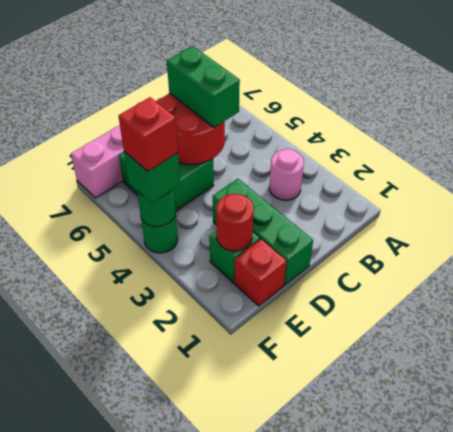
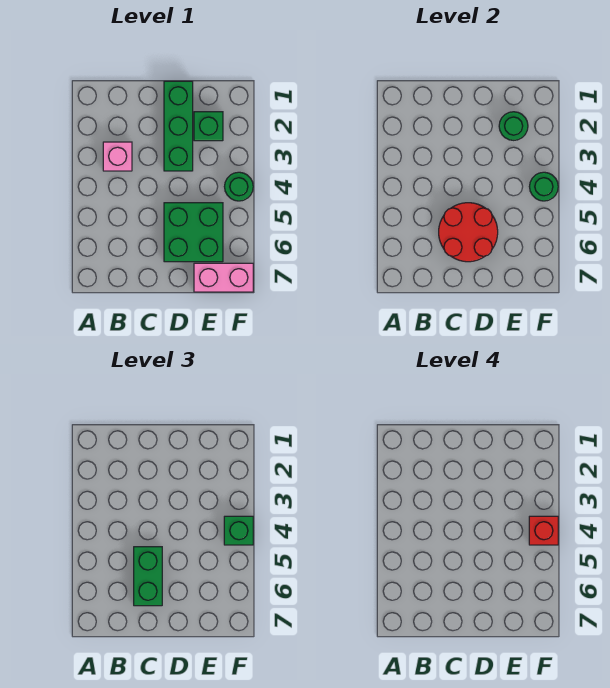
pink 1x1 round brick [269,149,304,200] -> pink 1x1 brick [103,142,132,171]
red 1x1 brick [234,239,287,306] -> none
red 1x1 round brick [216,194,254,251] -> green 1x1 round brick [499,112,528,140]

